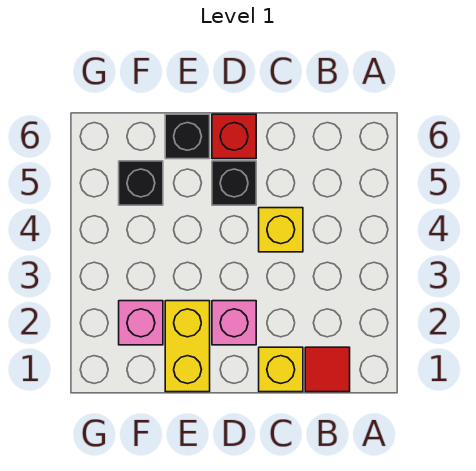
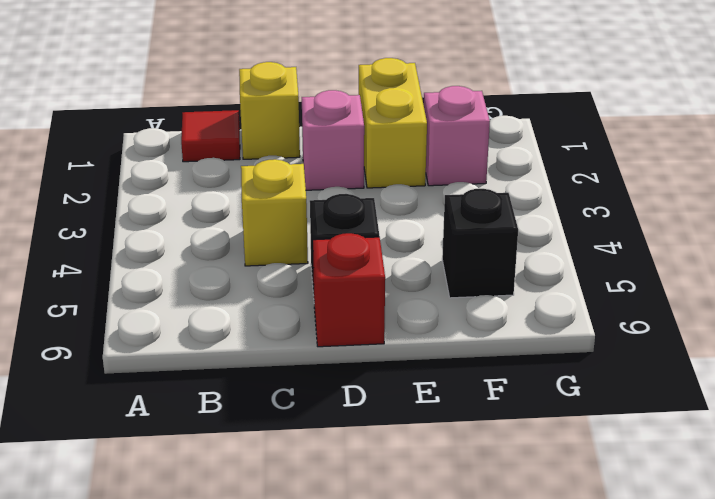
black 1x1 brick [165,114,210,159] -> none

